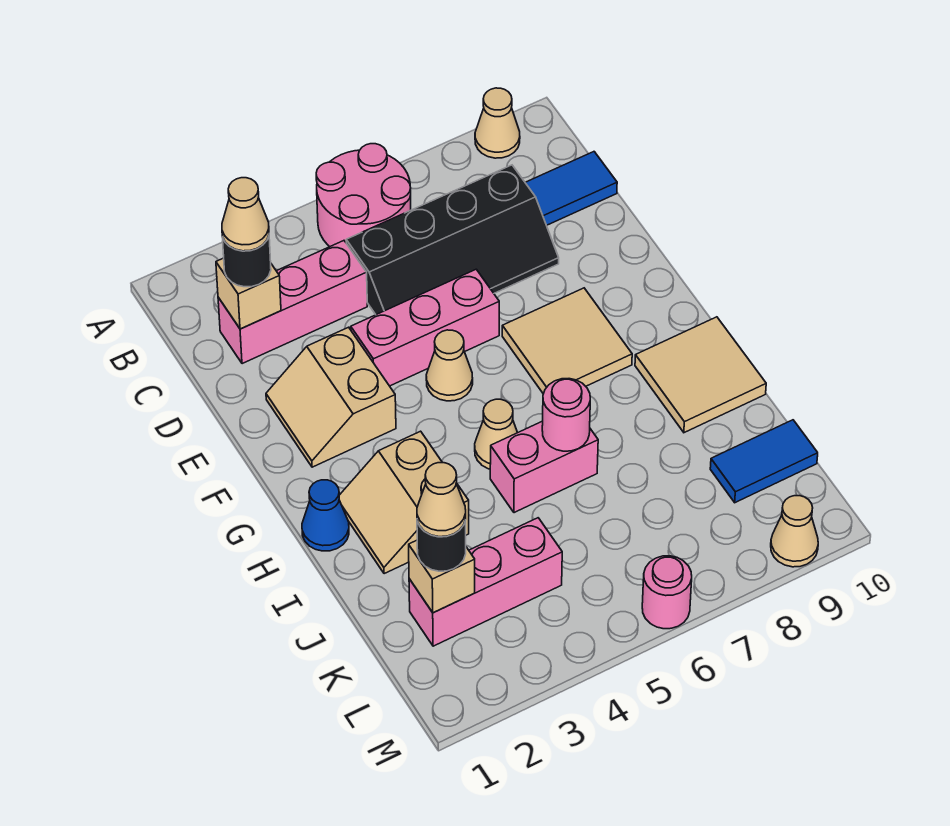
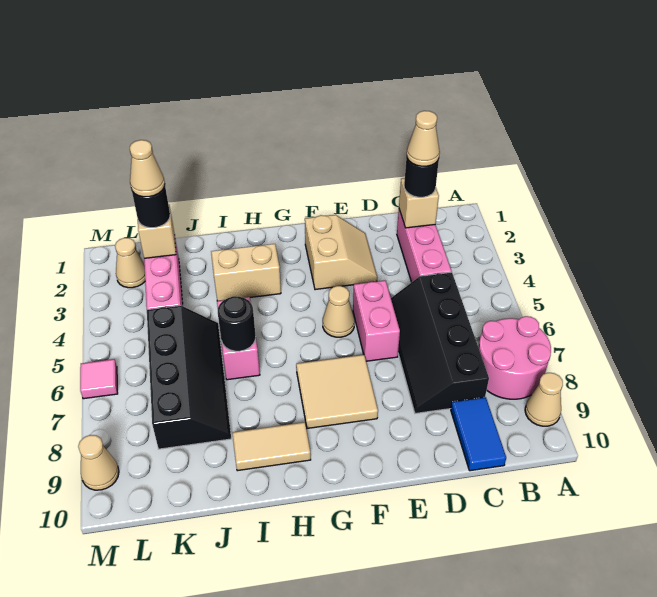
pink 2x2 round brick [316,144,411,247] -> pink 2x2 round brick moved to [478,316,551,399]
tan 2x2 slope [266,327,396,467] -> tan 2x2 slope turned to [305,215,377,290]
pink 1x3 brick [351,269,499,386] -> pink 1x2 brick [353,280,400,361]
blue 1x1 cone [302,480,349,551] -> none
tan 1x1 cone [475,399,518,469] -> tan 1x1 cone moved to [115,238,145,288]
tan 2x2 tile [635,317,766,433] -> tan 1x2 tile [232,422,311,471]
pink 1x1 round brick [542,379,590,451] -> black 1x1 round brick [218,296,256,351]
none -> black 2x4 slope [147,305,231,449]
blue 1x2 tile [710,420,818,503] -> none
pink 1x1 round brick [642,556,692,629] -> pink 1x1 tile [80,359,118,399]

